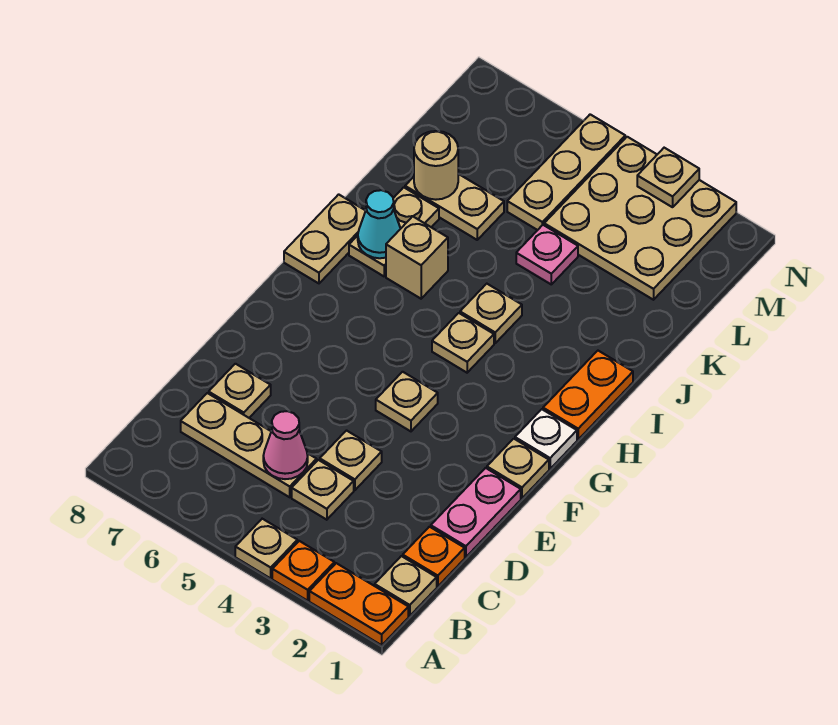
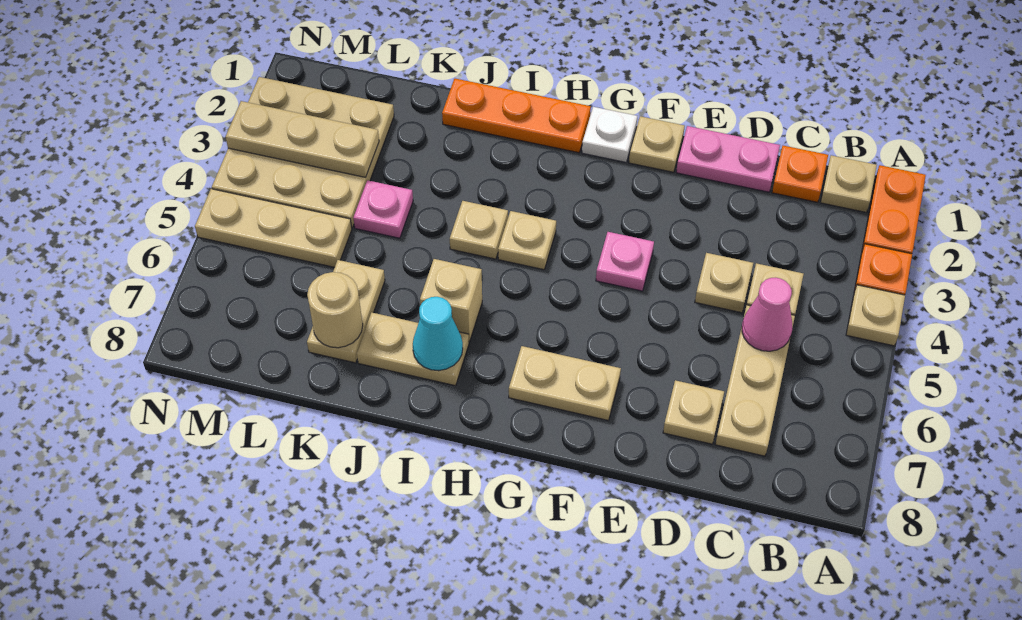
tan 1x1 plate [376,372,438,431] -> pink 1x1 plate [596,232,654,291]
orange 1x2 plate [543,351,633,439] -> orange 1x3 plate [442,79,591,153]
tan 1x2 plate [284,194,366,283] -> tan 1x2 plate moved to [509,346,621,421]
tan 1x1 plate [637,148,699,207] -> tan 1x3 plate [226,101,379,177]

